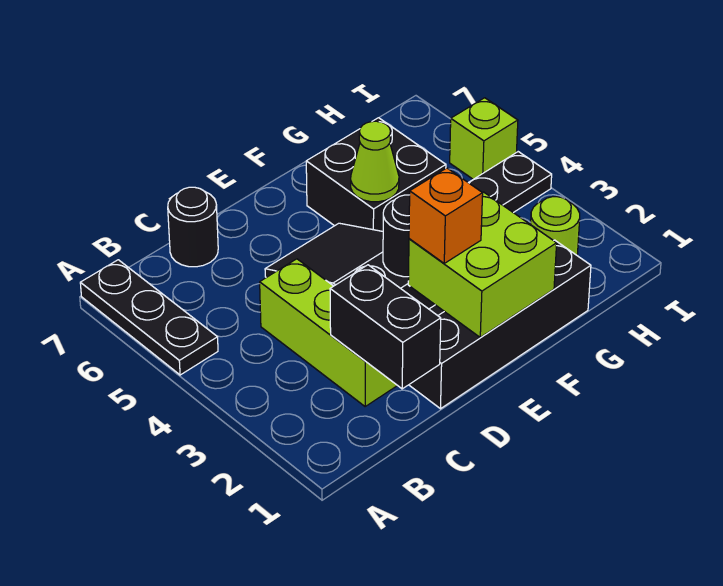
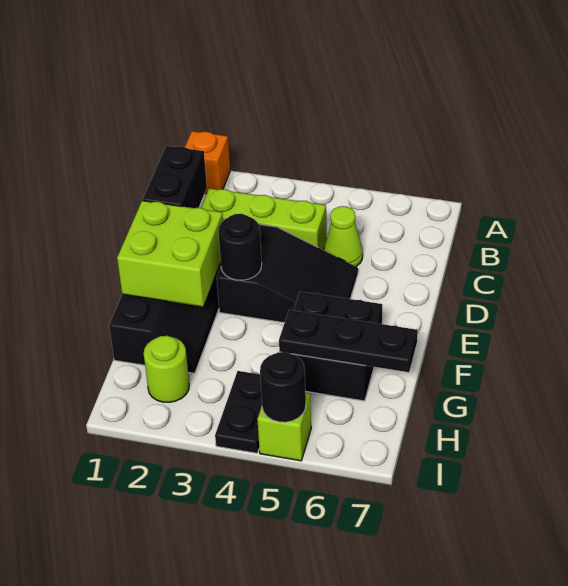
black 1x3 plate [80,260,218,375] -> black 1x3 plate moved to [279,310,418,372]
black 1x2 brick [330,265,441,389] -> black 1x2 brick turned to [143,146,207,208]
black 1x1 round brick [168,187,218,267] -> black 1x1 round brick moved to [260,352,306,422]
orange 1x1 brick [409,168,483,263] -> orange 1x1 brick moved to [185,131,230,194]
lime 1x1 cone [351,121,399,202] -> lime 1x1 cone moved to [324,206,363,266]

